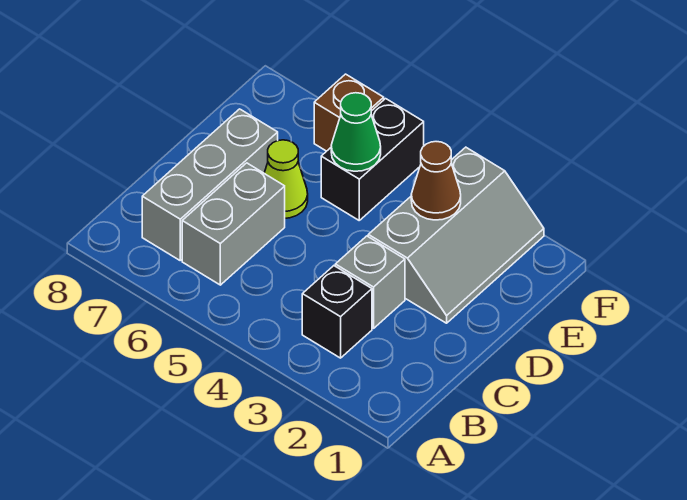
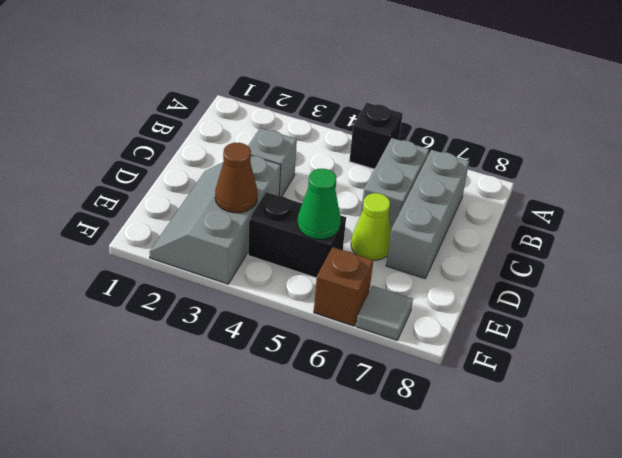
black 1x1 brick [302,266,372,358] -> black 1x1 brick moved to [349,103,403,169]
black 1x2 brick [321,99,424,220] -> black 1x2 brick turned to [248,192,346,278]
none -> grey 1x1 tile [356,286,413,340]

